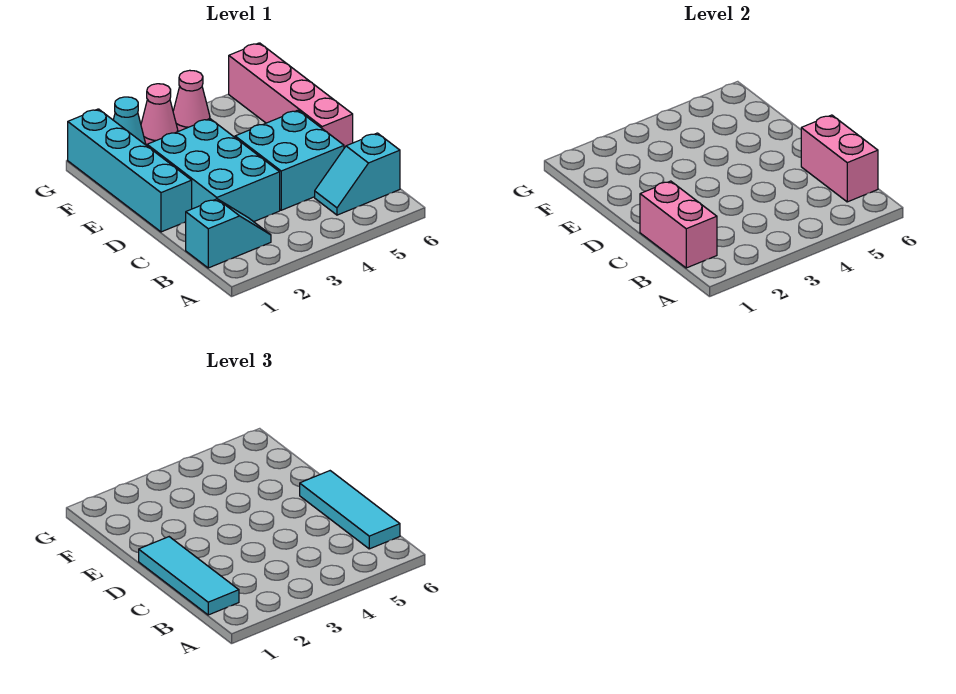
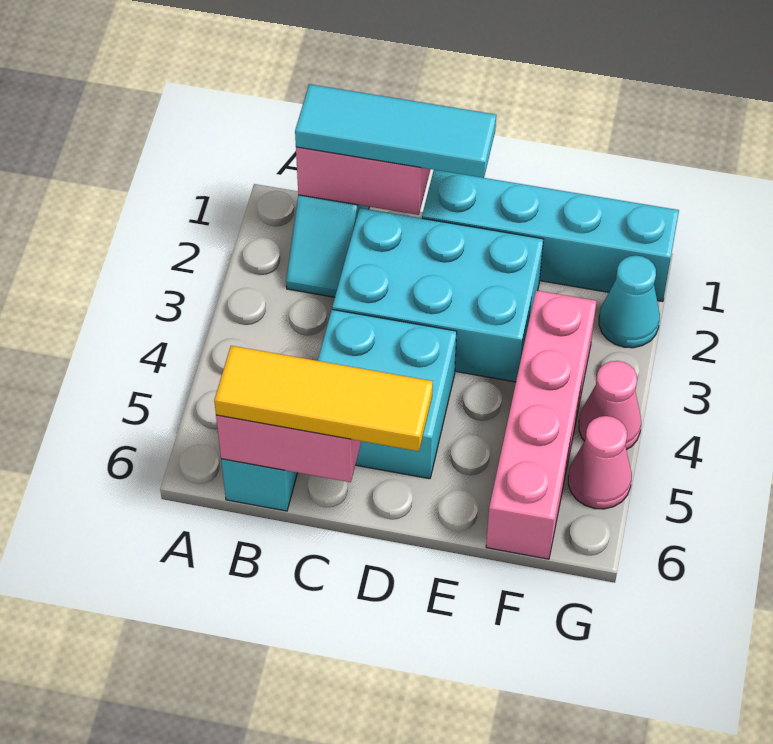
cyan 1x3 tile [300,471,400,549] -> yellow 1x3 tile [214,346,433,451]
pink 1x4 brick [229,43,353,148] -> pink 1x4 brick turned to [486,290,597,559]
pink 1x1 cone [141,84,178,145] -> pink 1x1 cone moved to [568,416,632,509]

